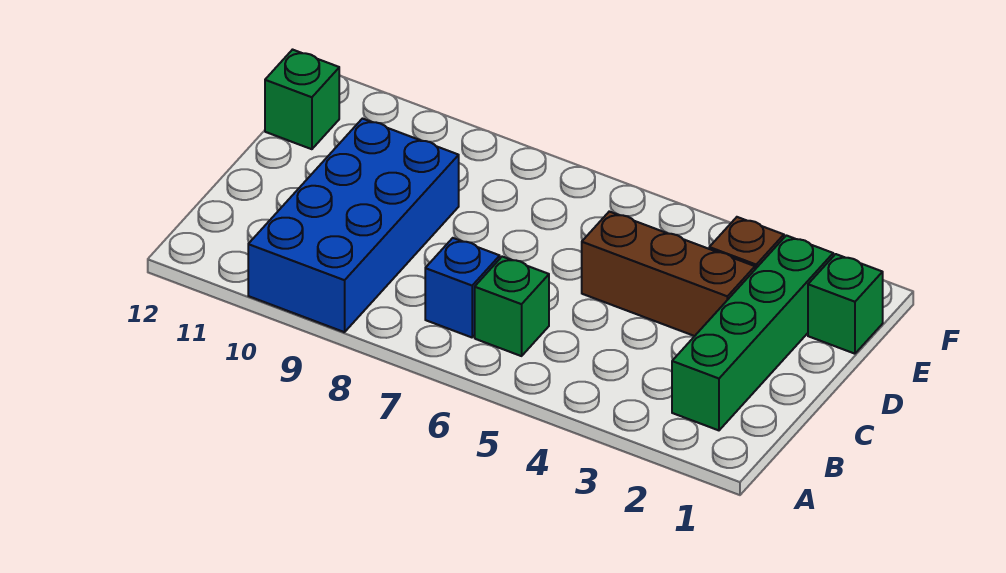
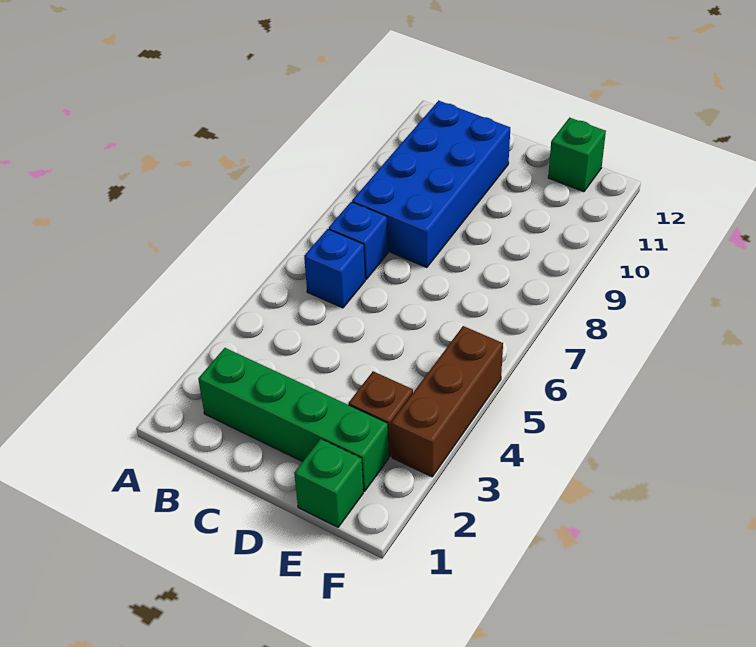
blue 2x4 brick [248,119,459,332] -> blue 2x4 brick turned to [352,101,510,268]
green 1x1 brick [475,257,549,356] -> blue 1x1 brick [304,229,365,308]
brown 1x3 brick [582,211,755,336] -> brown 1x3 brick moved to [391,326,503,477]

